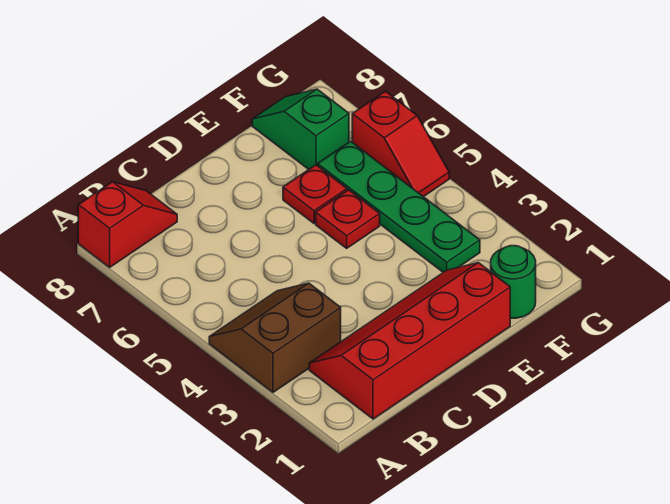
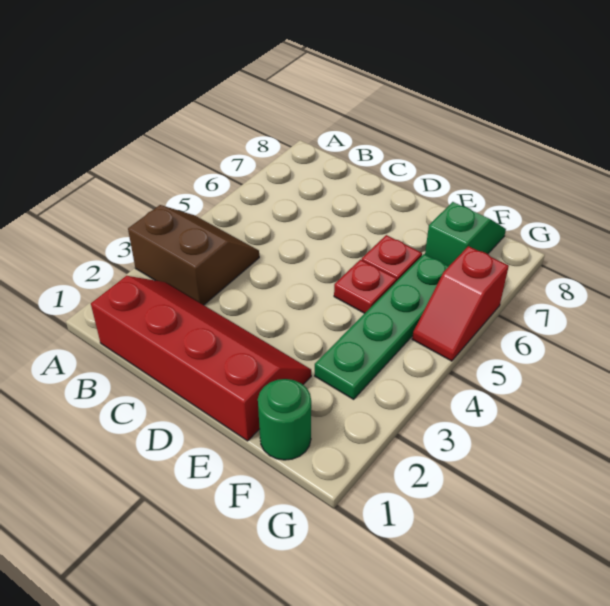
red 1x2 slope [78,182,177,267] -> none

